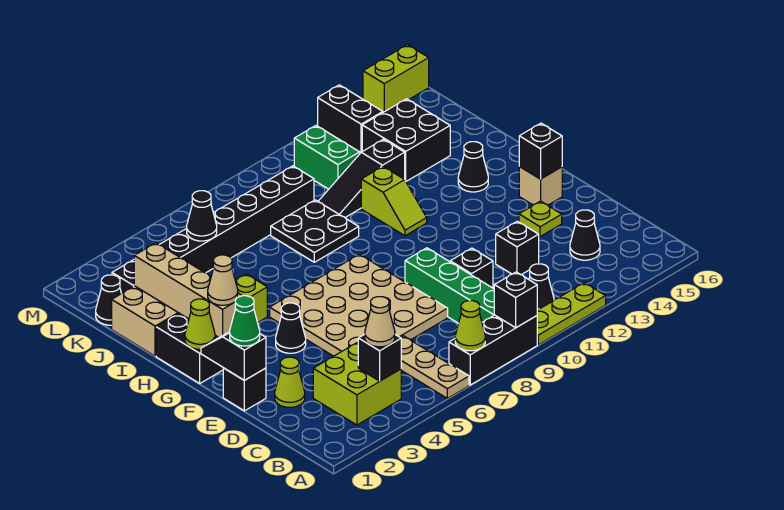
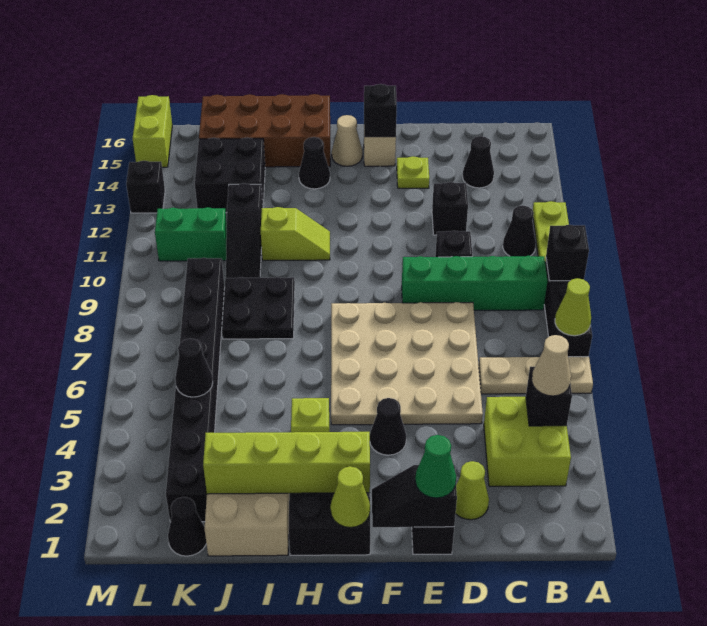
tan 1x4 brick [134,243,242,337] -> lime 1x4 brick [203,432,370,494]
tan 1x1 cone [208,255,238,305] -> tan 1x1 cone moved to [332,115,362,166]
none -> brown 2x4 brick [199,94,330,167]
black 1x2 brick [318,85,383,153] -> black 1x1 brick [126,161,165,213]

